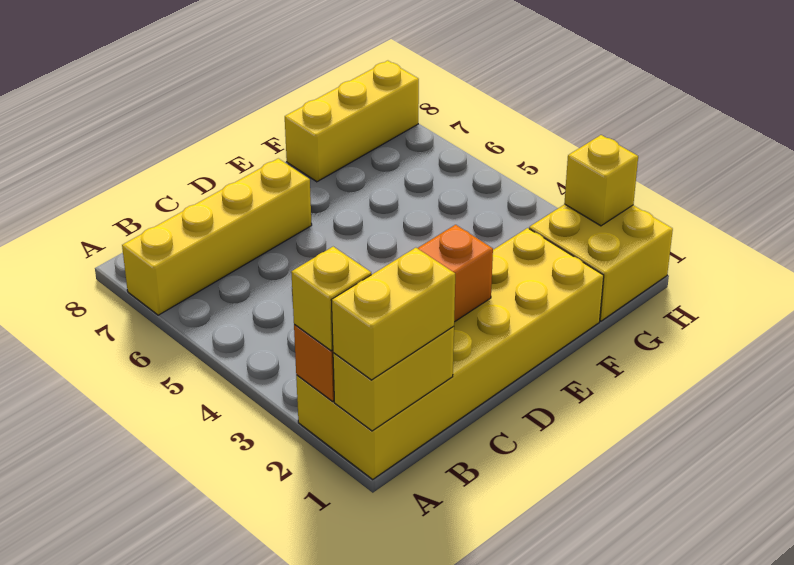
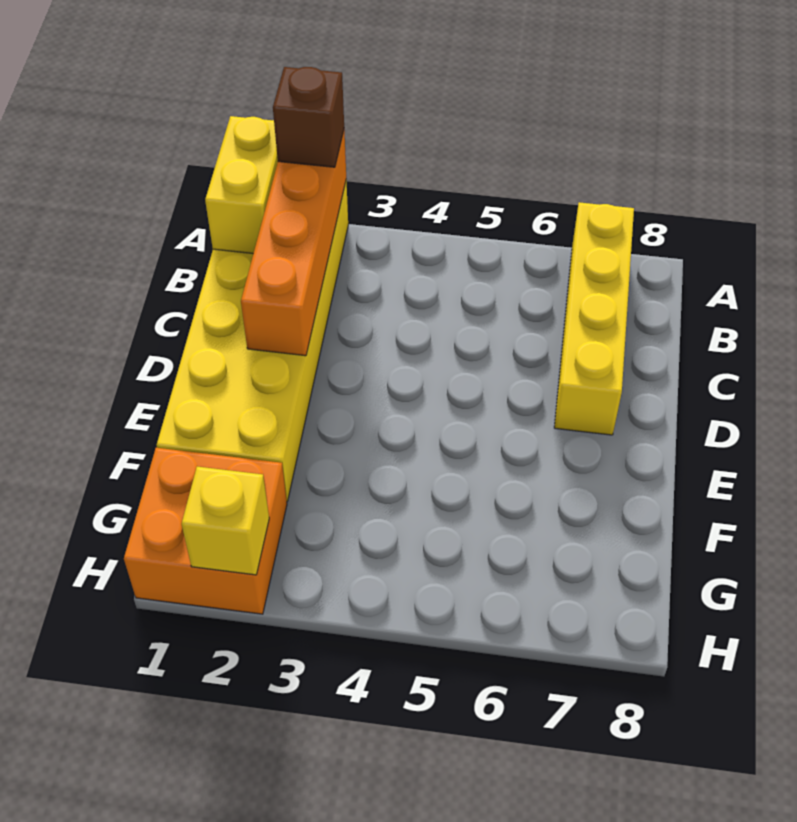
yellow 1x2 brick [331,248,455,380] -> none
yellow 1x1 brick [291,247,371,351] -> brown 1x1 brick [273,67,344,167]
yellow 1x3 brick [285,61,419,182] -> none
yellow 2x2 brick [529,204,673,321] -> orange 2x2 brick [124,448,287,614]

